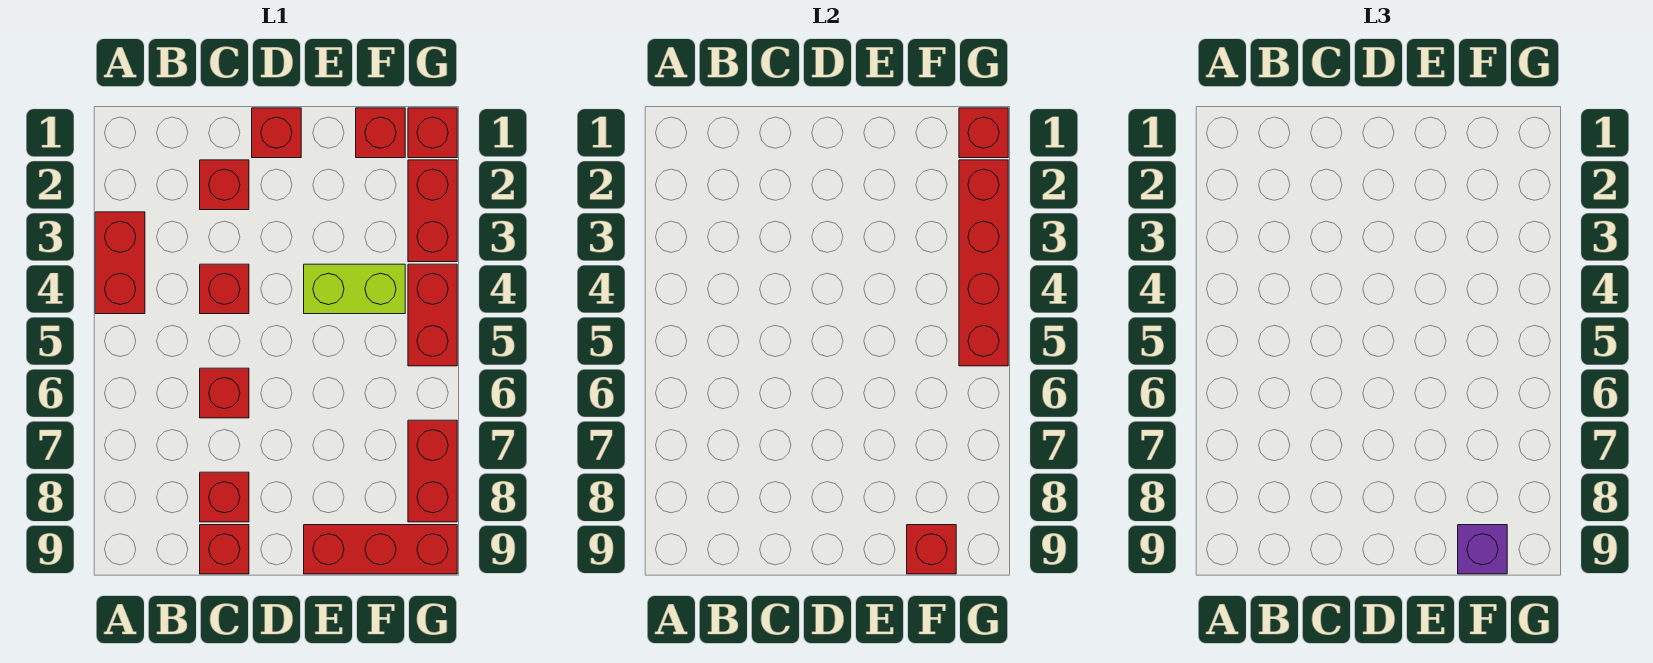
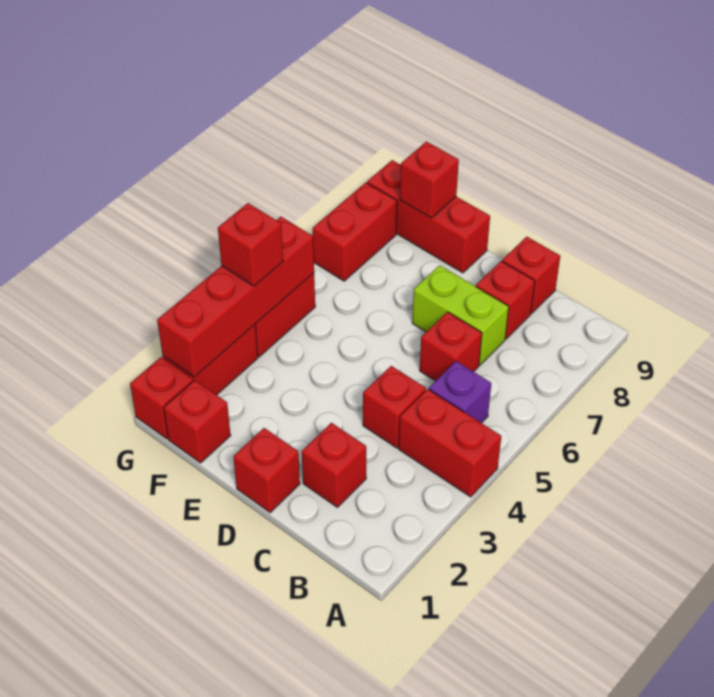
red 1x2 brick [95,212,145,314] -> red 1x2 brick turned to [399,389,501,497]
lime 1x2 brick [304,264,405,314] -> lime 1x2 brick moved to [412,265,509,365]
purple 1x1 brick [1458,525,1507,574] -> purple 1x1 brick moved to [429,361,491,423]
red 1x1 brick [959,108,1008,158] -> red 1x1 brick moved to [218,203,283,286]

